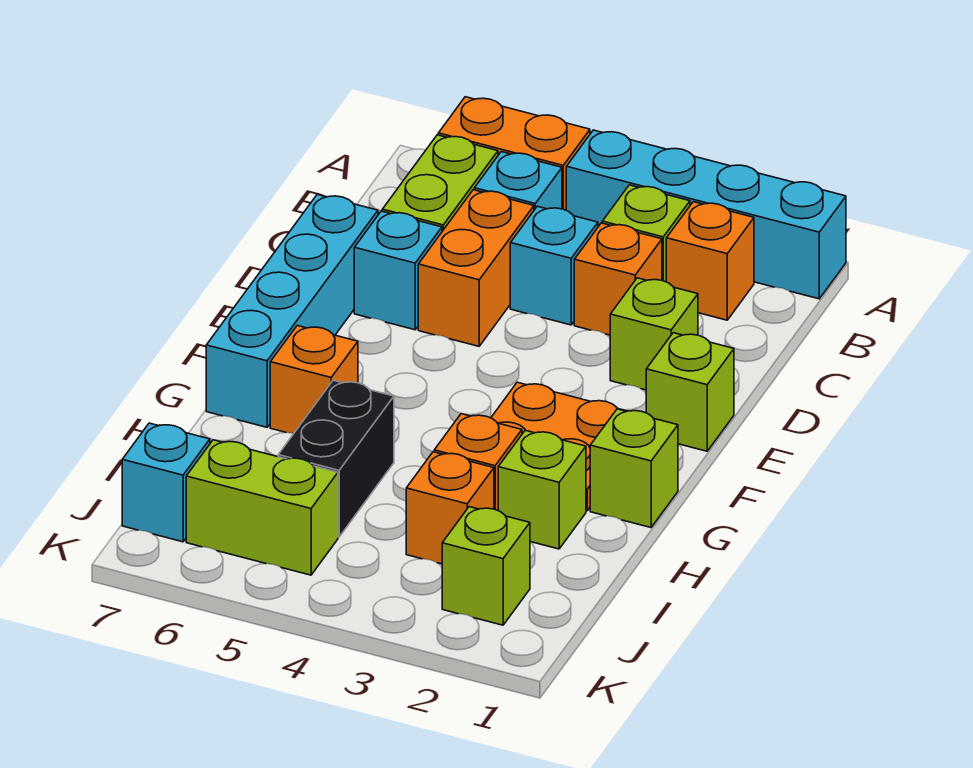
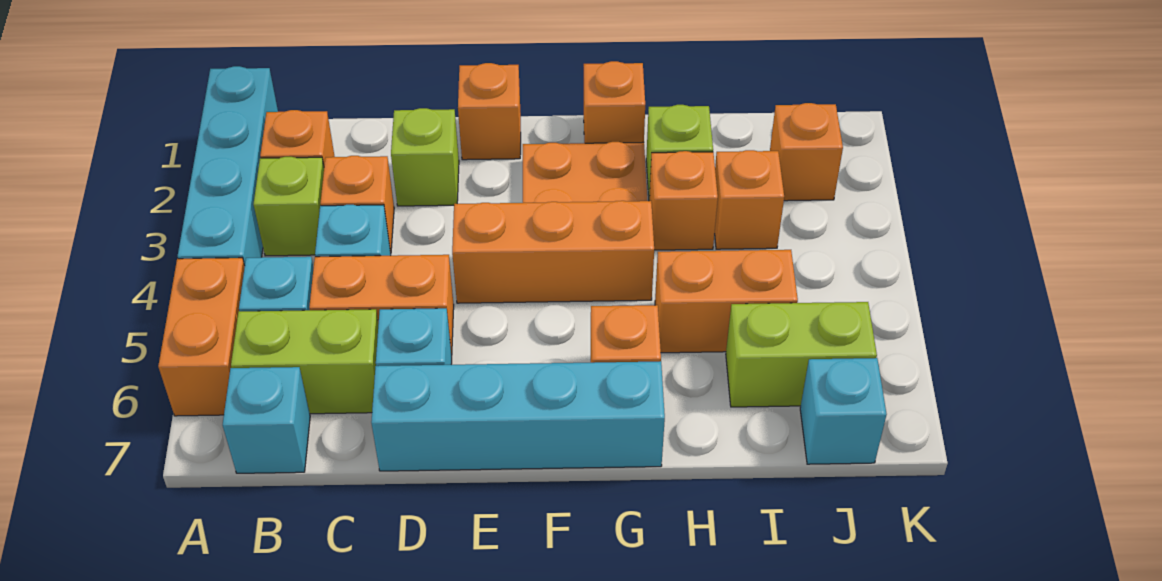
none -> cyan 1x1 brick [223,367,310,473]
lime 1x1 brick [646,333,734,451] -> orange 1x1 brick [458,63,521,160]
none -> orange 1x3 brick [452,201,654,303]
lime 1x1 brick [590,409,678,528] -> orange 1x1 brick [584,61,645,143]
black 1x2 brick [278,380,394,537] -> orange 1x2 brick [655,250,798,353]
lime 1x1 brick [442,507,530,625] -> orange 1x1 brick [770,103,843,201]
lime 1x2 brick [186,440,338,575] -> lime 1x2 brick turned to [726,302,877,407]

